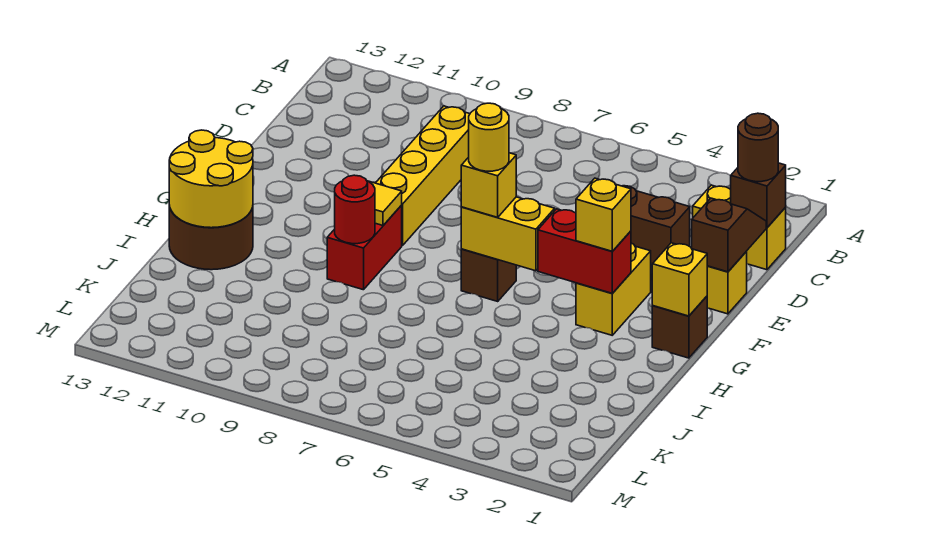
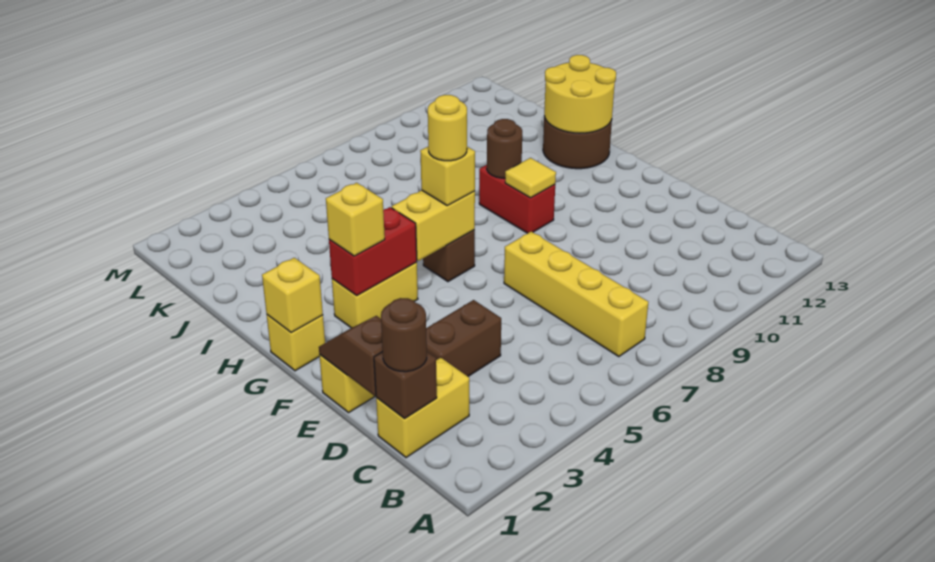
yellow 1x4 brick [376,106,470,245] -> yellow 1x4 brick moved to [504,232,648,357]
brown 1x2 slope [692,198,766,272] -> brown 1x2 slope turned to [319,316,383,396]
yellow 1x2 brick [576,243,651,335] -> yellow 1x2 brick turned to [332,262,418,328]
brown 1x1 brick [652,296,707,358] -> yellow 1x1 brick [267,315,325,371]
red 1x1 round brick [335,175,375,244] -> brown 1x1 round brick [487,119,522,178]

